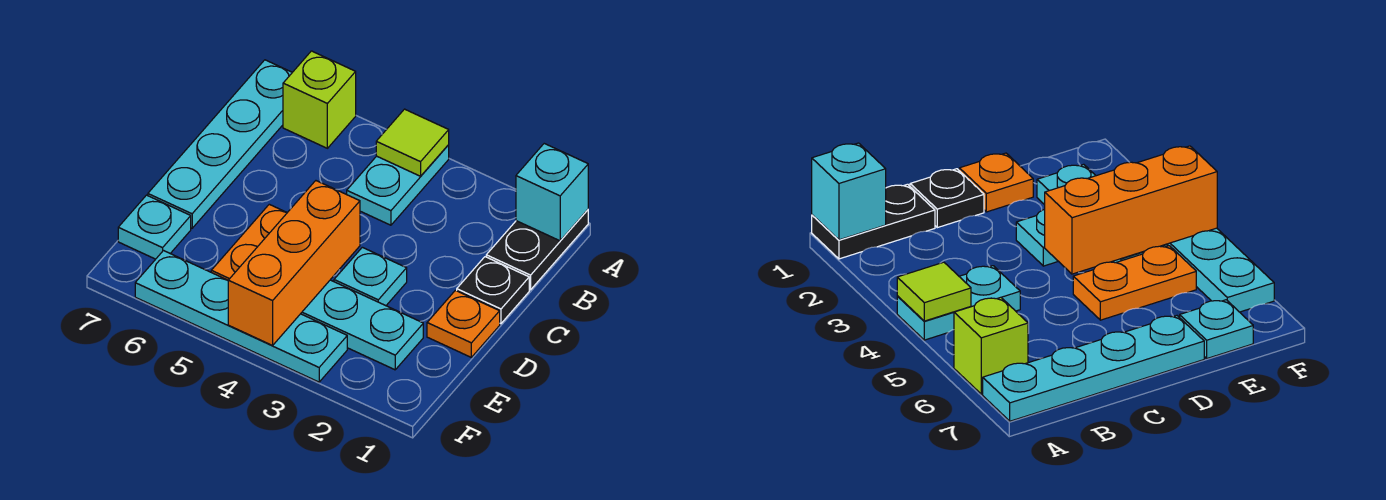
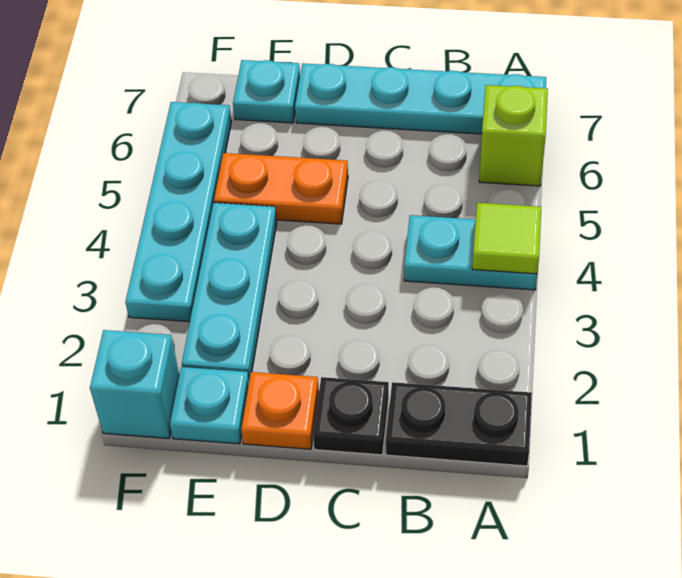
cyan 1x1 brick [516,144,588,241] -> cyan 1x1 brick moved to [90,330,179,438]
cyan 1x1 plate [334,247,407,306] -> cyan 1x1 plate moved to [170,367,249,444]
orange 1x3 brick [228,181,360,345] -> none

